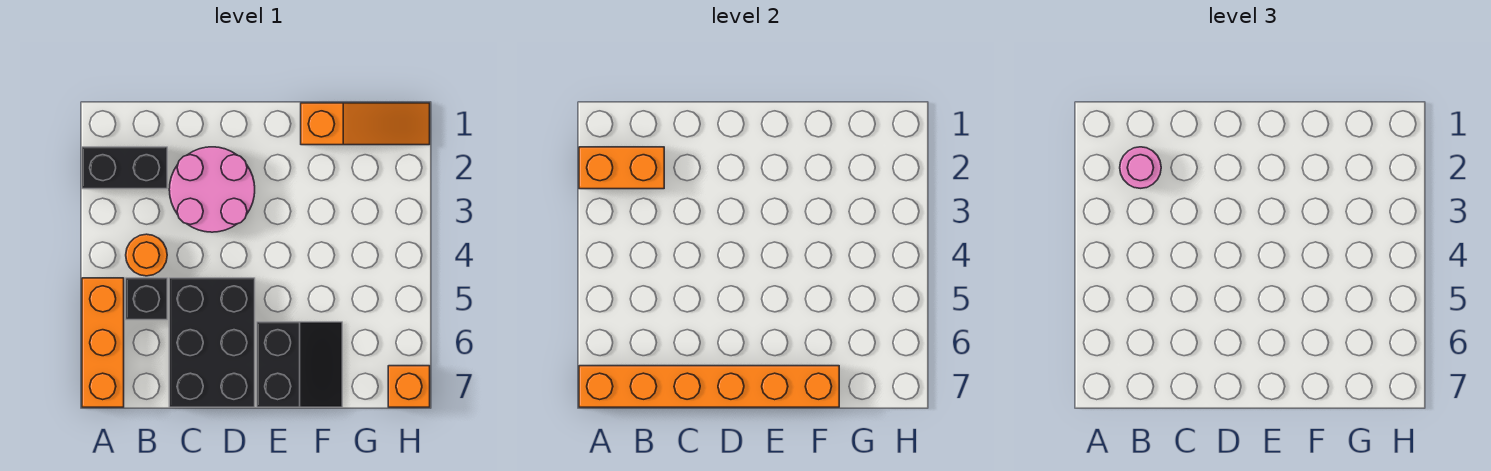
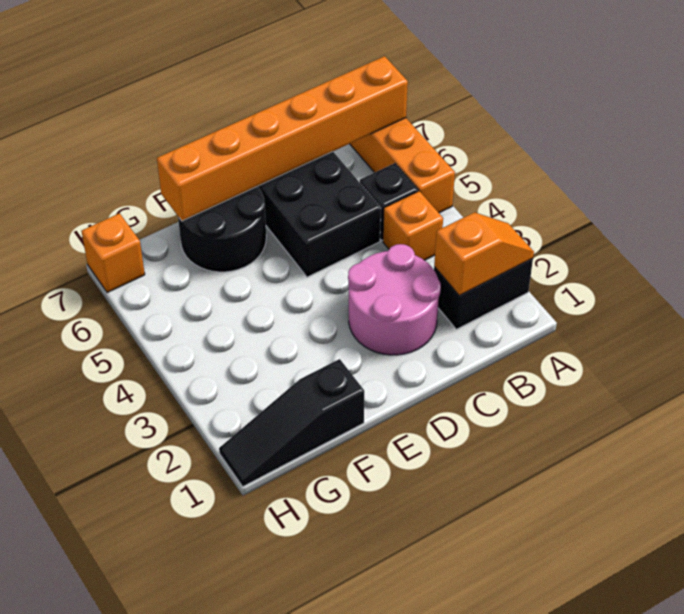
orange 1x2 brick [579,147,664,189] -> orange 1x2 slope [434,212,534,295]
pink 1x1 round brick [1120,147,1161,188] -> none
orange 1x1 round brick [126,234,167,276] -> orange 1x1 brick [383,191,443,260]
black 2x2 slope [257,322,342,407] -> black 2x2 round brick [178,186,266,272]
orange 1x3 slope [301,103,430,145] -> black 1x3 slope [219,359,364,486]

